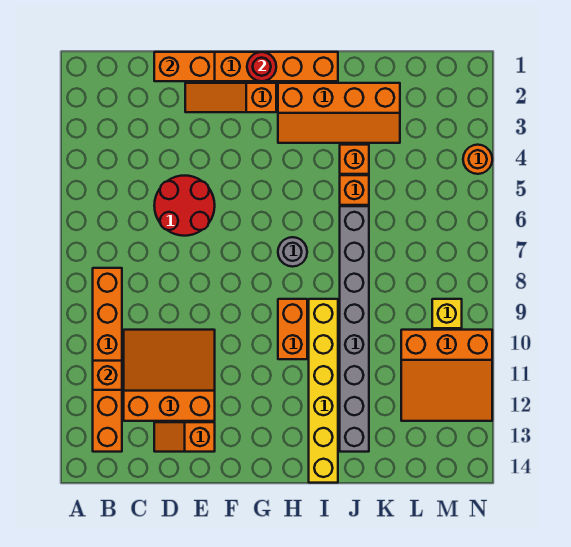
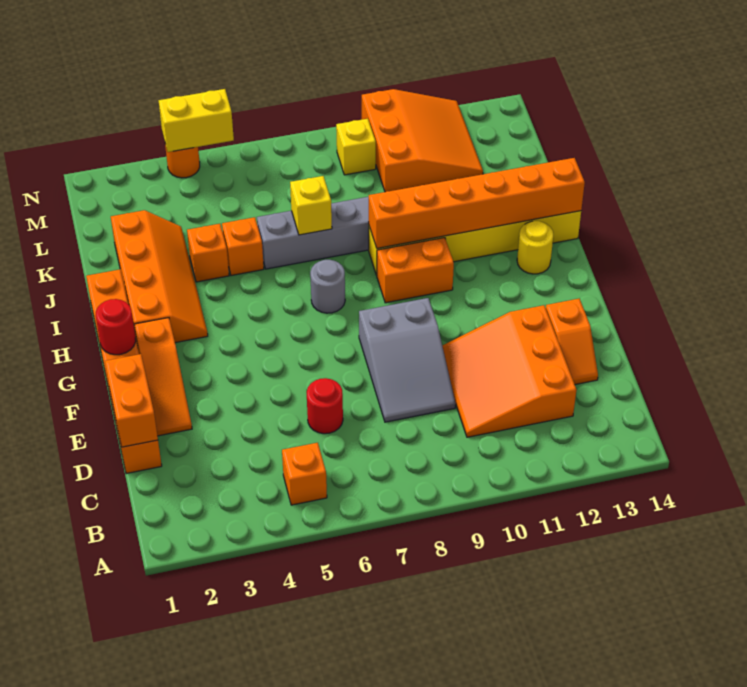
orange 1x6 brick [93,268,122,452] -> orange 1x6 brick moved to [369,158,585,248]
orange 1x1 brick [93,361,122,390] -> orange 1x1 brick moved to [282,443,327,505]
red 2x2 round brick [154,176,215,236] -> red 1x1 round brick [307,378,343,434]
none -> grey 2x3 slope [359,298,456,422]
none -> yellow 1x1 round brick [517,221,553,274]
none -> yellow 1x1 brick [290,176,332,235]
none -> yellow 1x2 brick [159,89,234,152]

